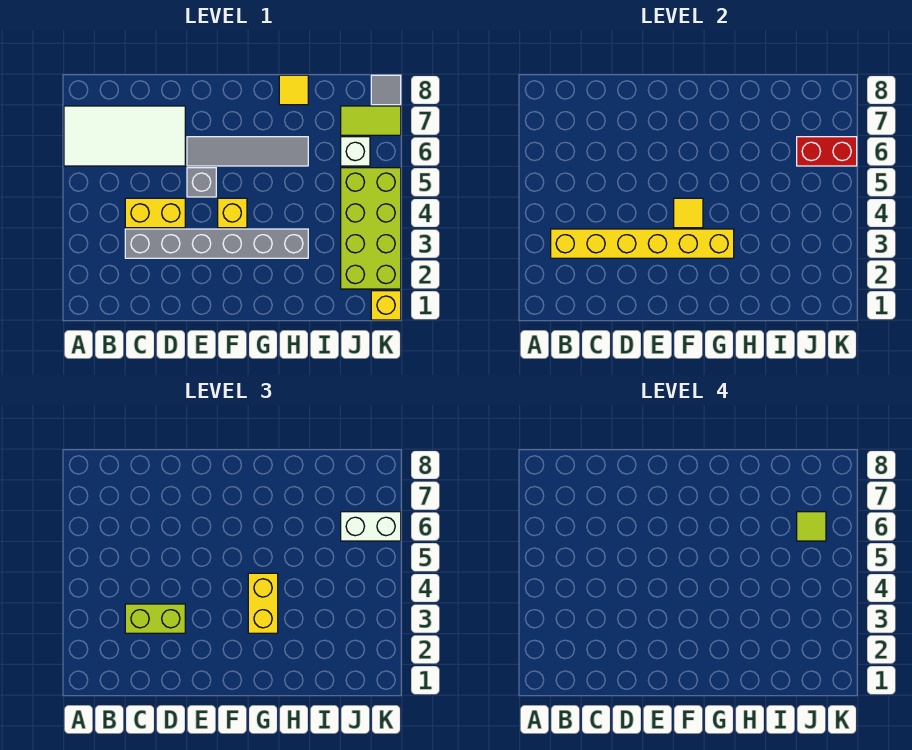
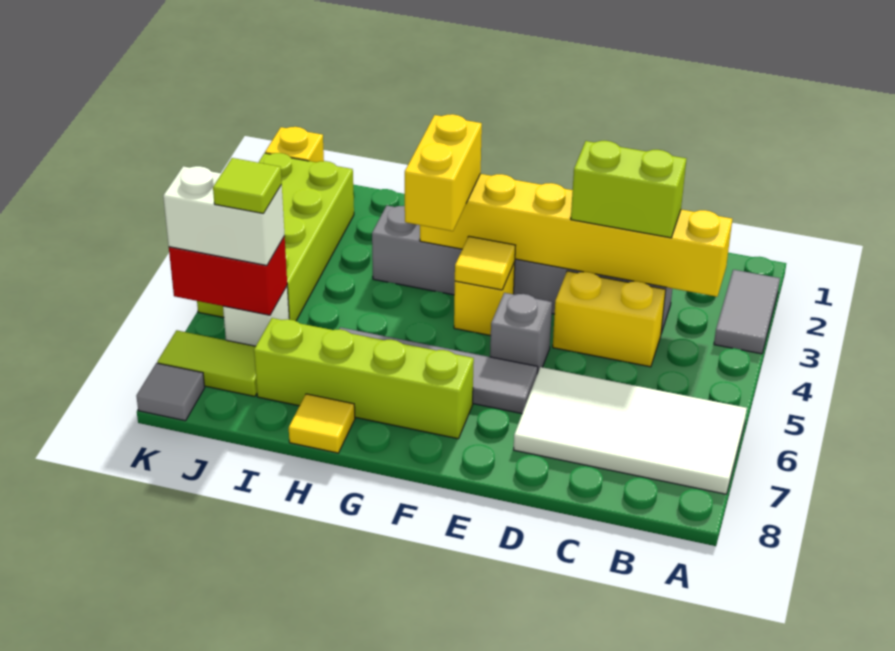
none -> grey 1x2 tile [714,270,780,354]
none -> lime 1x4 brick [254,318,474,439]

